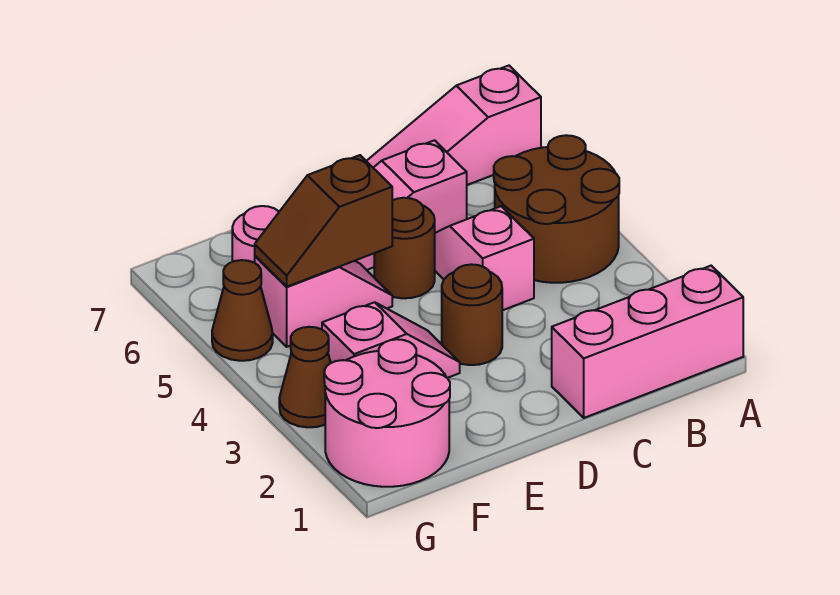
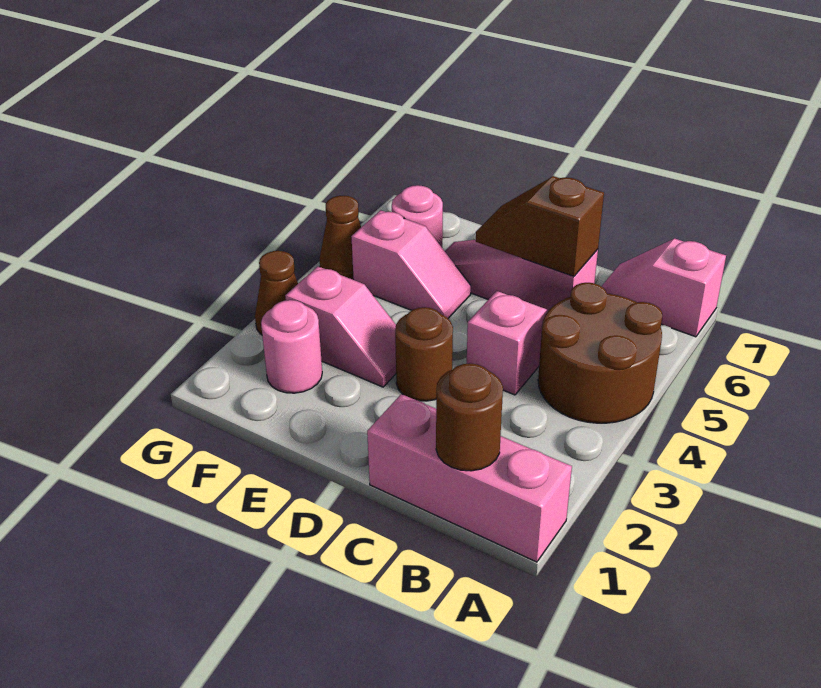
pink 1x3 slope [367,66,541,185] -> pink 1x2 slope [601,239,726,337]
brown 1x1 round brick [374,198,435,298] -> brown 1x1 round brick moved to [436,363,503,471]
brown 1x2 slope [255,155,392,287] -> brown 1x2 slope moved to [476,176,604,276]
pink 2x2 round brick [324,339,450,487] -> pink 1x1 round brick [261,300,322,393]

